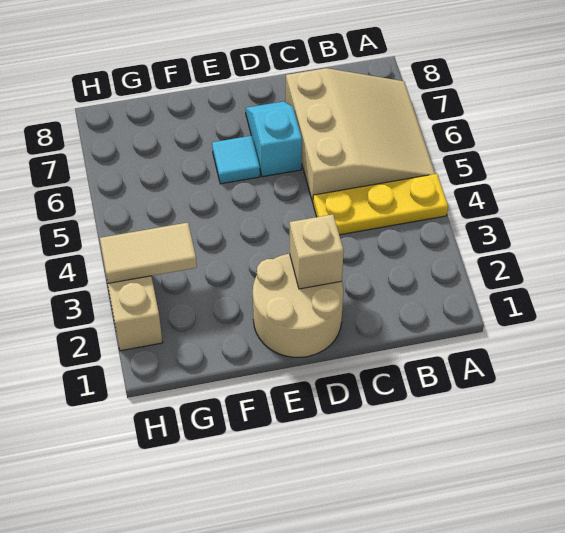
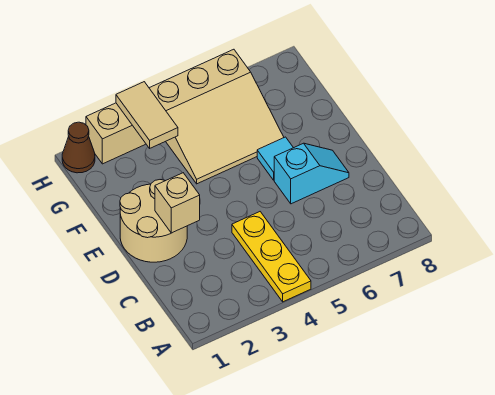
tan 3x3 slope [286,68,435,202] -> tan 3x3 slope moved to [149,49,284,184]
none -> brown 1x1 cone [62,122,95,173]

